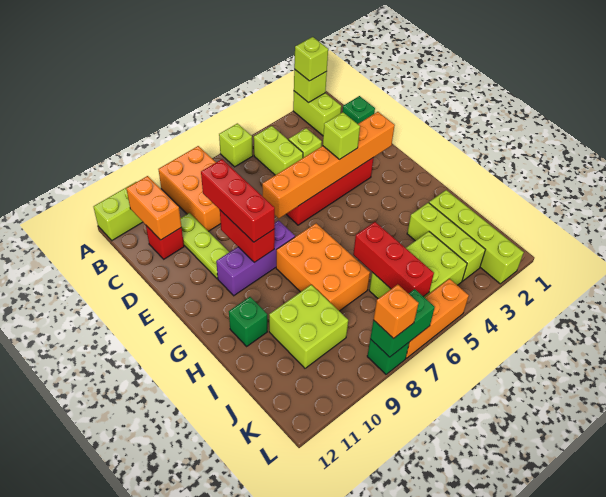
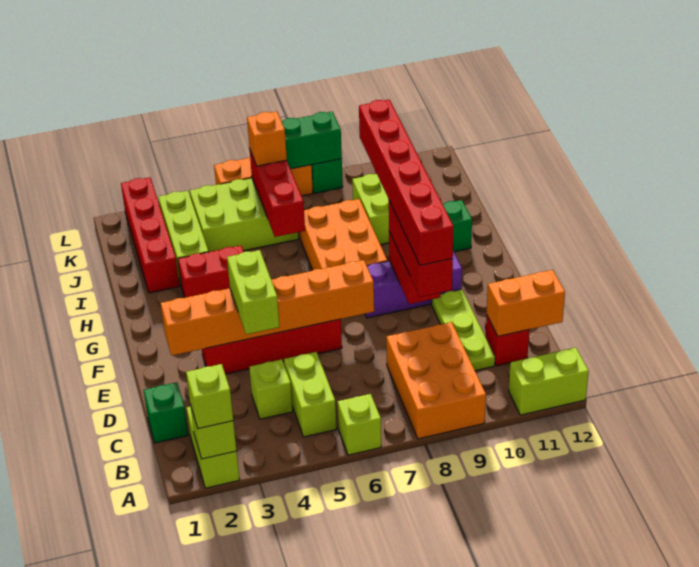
orange 1x2 brick [126,176,182,240] -> orange 1x2 brick turned to [487,270,565,336]
none -> red 1x6 brick [359,100,454,265]
lime 1x1 brick [323,112,360,160] -> lime 1x2 brick [227,250,279,334]
none -> red 1x2 brick [178,246,244,298]
lime 1x4 brick [429,190,524,284] -> red 1x4 brick [121,177,179,293]
orange 1x1 brick [373,284,419,339] -> orange 1x1 brick moved to [247,111,287,166]

